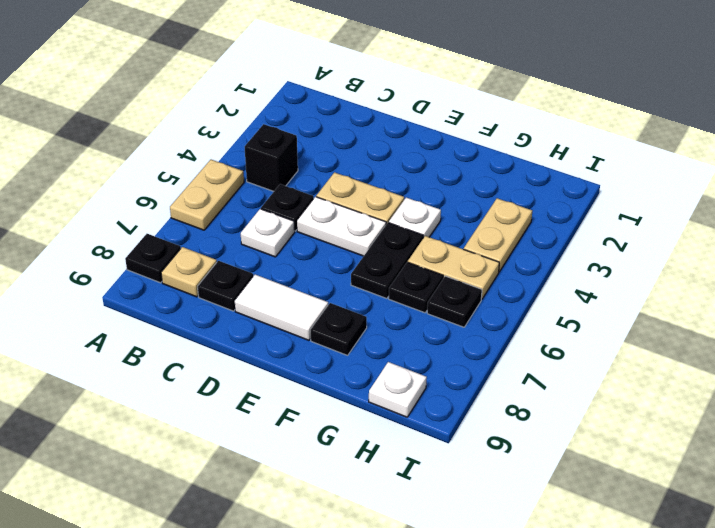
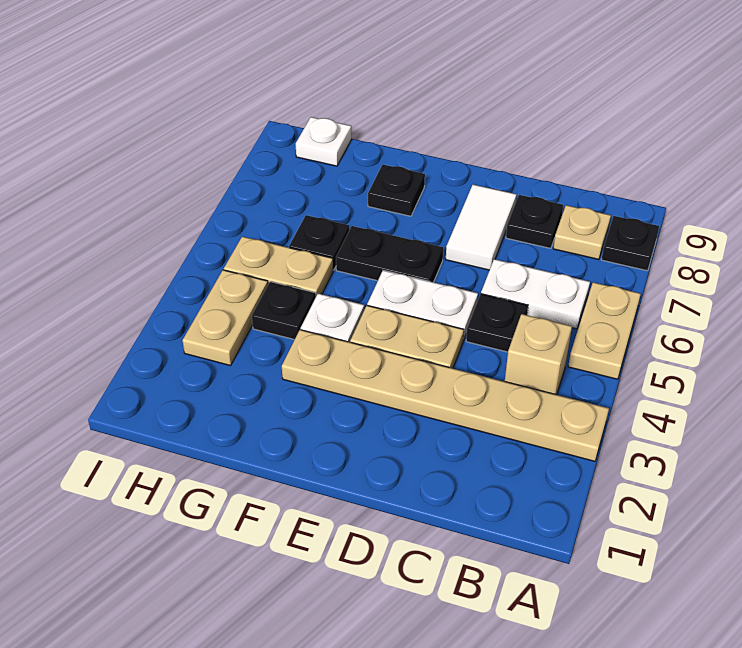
none -> tan 1x6 plate [282,330,609,461]
black 1x1 brick [245,124,298,191] -> tan 1x1 brick [505,314,572,395]
white 1x1 plate [241,209,295,257] -> white 1x2 plate [481,259,590,329]
white 1x2 tile [235,275,328,340] -> white 1x2 tile turned to [446,185,517,270]
black 1x2 plate [351,223,423,299] -> black 1x2 plate turned to [336,226,443,282]
black 1x1 plate [427,276,482,327] -> black 1x1 plate moved to [252,282,316,340]

